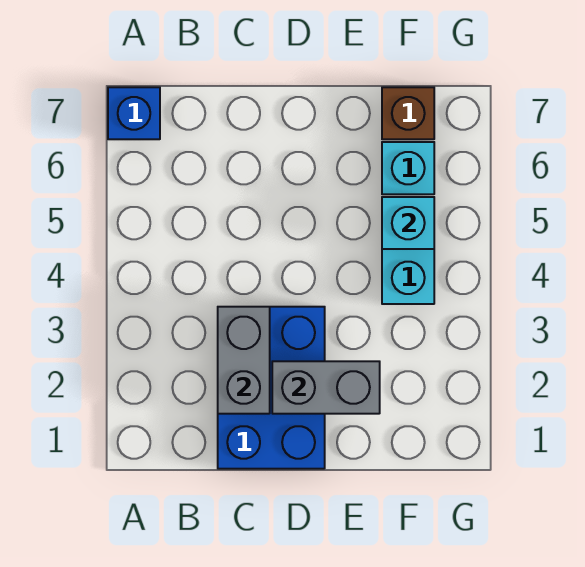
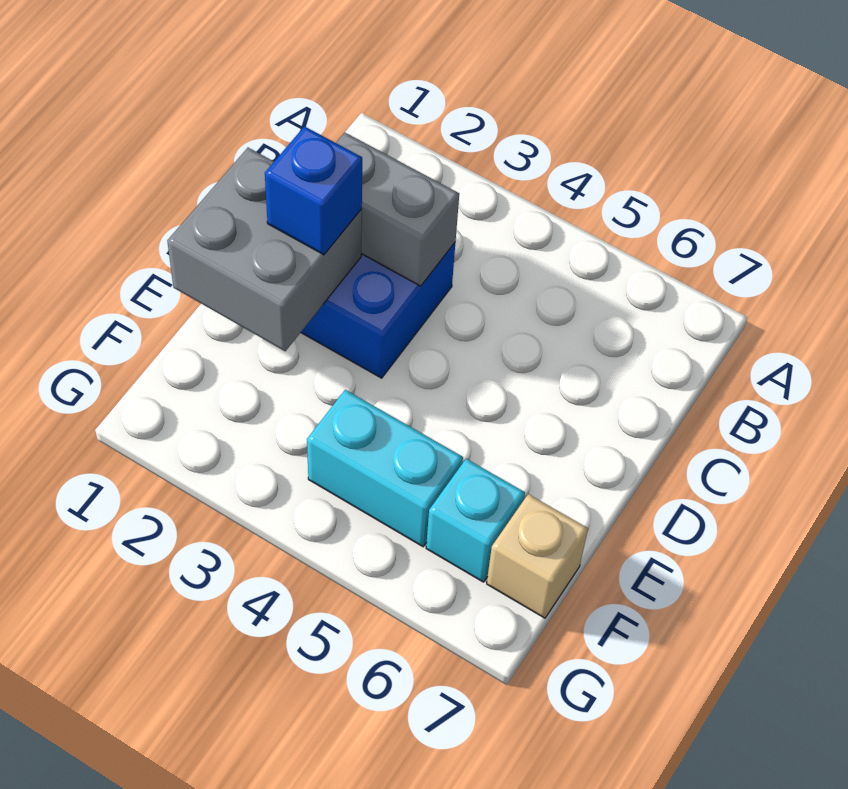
blue 1x1 brick [108,87,160,139] -> blue 1x1 brick moved to [265,126,362,255]
grey 1x2 brick [272,361,380,414] -> grey 2x2 brick [167,148,362,351]
cyan 1x1 brick [382,197,434,249] -> none
brown 1x1 brick [382,87,434,139] -> tan 1x1 brick [487,494,588,618]

